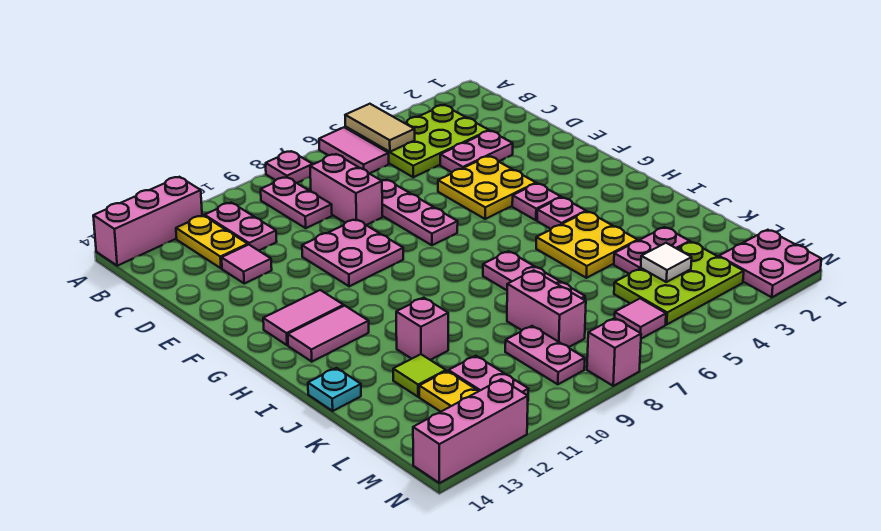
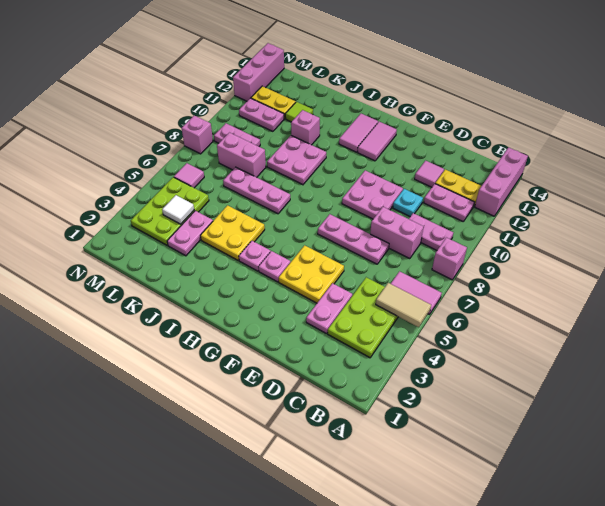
pink 1x1 plate [266,152,313,183] -> pink 1x1 brick [432,237,467,280]
cyan 1x1 plate [308,368,361,411] -> cyan 1x1 plate moved to [393,189,423,217]
pink 2x2 plate [719,230,821,297] -> pink 2x2 plate moved to [267,136,326,185]

